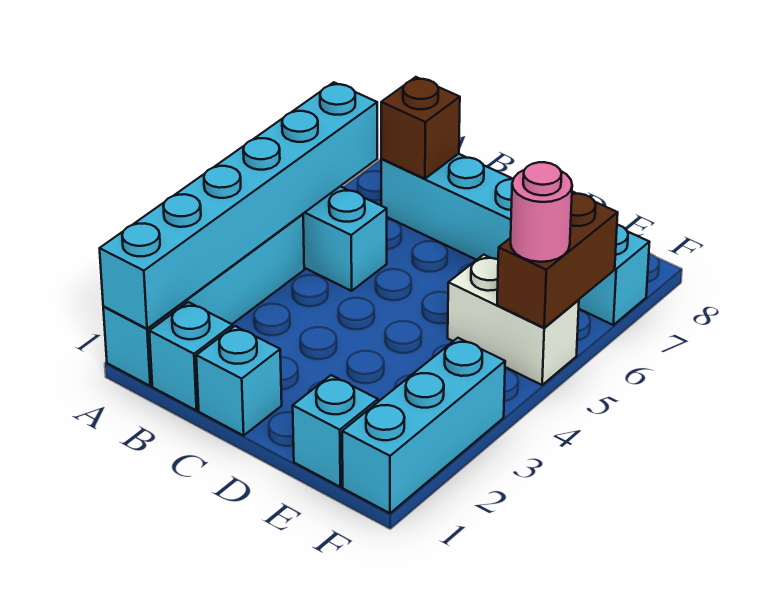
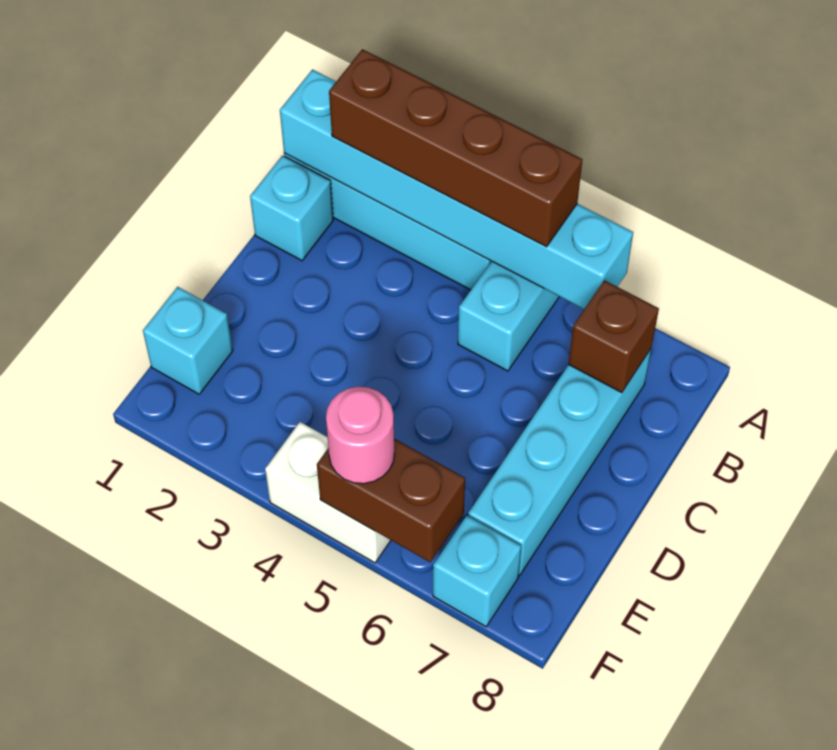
none -> brown 1x4 brick [329,49,582,247]
cyan 1x1 brick [196,326,282,435] -> none
white 1x2 brick [448,255,579,385] -> white 1x2 brick turned to [265,422,391,563]
cyan 1x3 brick [342,338,505,513] -> none

